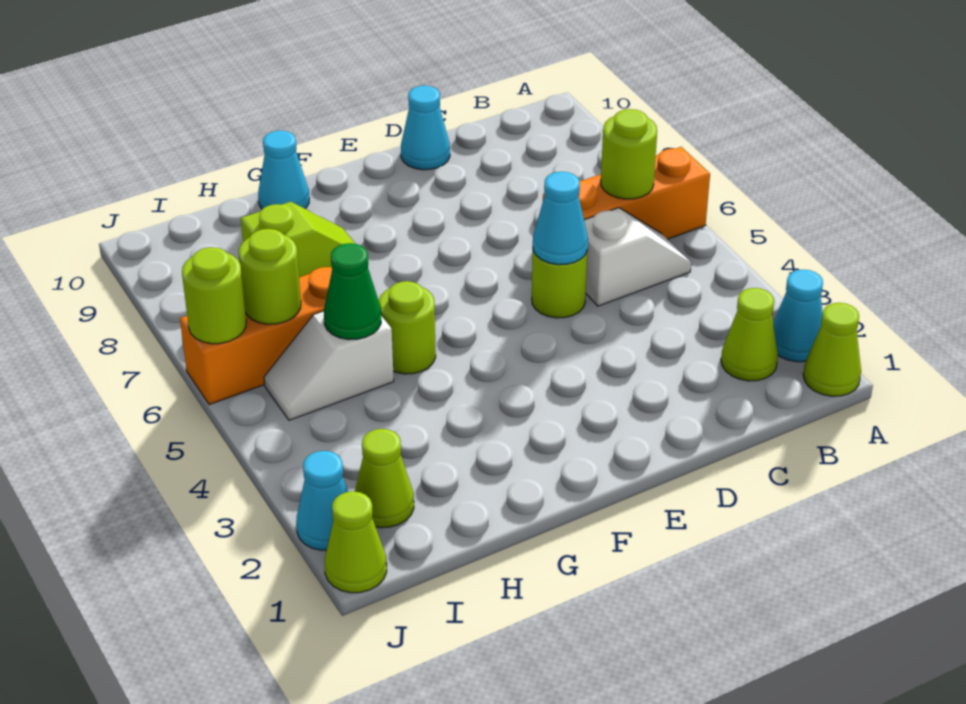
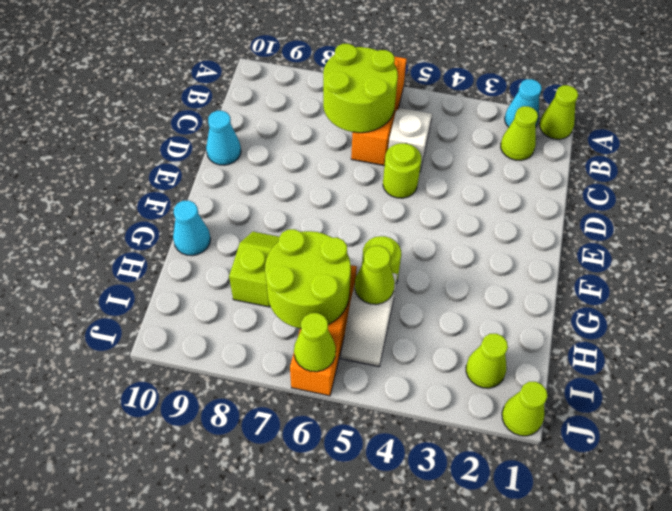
lime 1x1 round brick [601,109,657,199] -> lime 2x2 round brick [323,44,398,133]
cyan 1x1 cone [533,172,588,265] -> none
green 1x1 cone [324,243,381,340] -> lime 1x1 cone [355,246,395,304]
lime 1x1 round brick [239,229,301,324] -> lime 2x2 round brick [265,229,351,329]
cyan 1x1 cone [296,451,348,550] -> none
lime 1x1 round brick [182,247,246,344] -> lime 1x1 cone [294,313,336,372]

